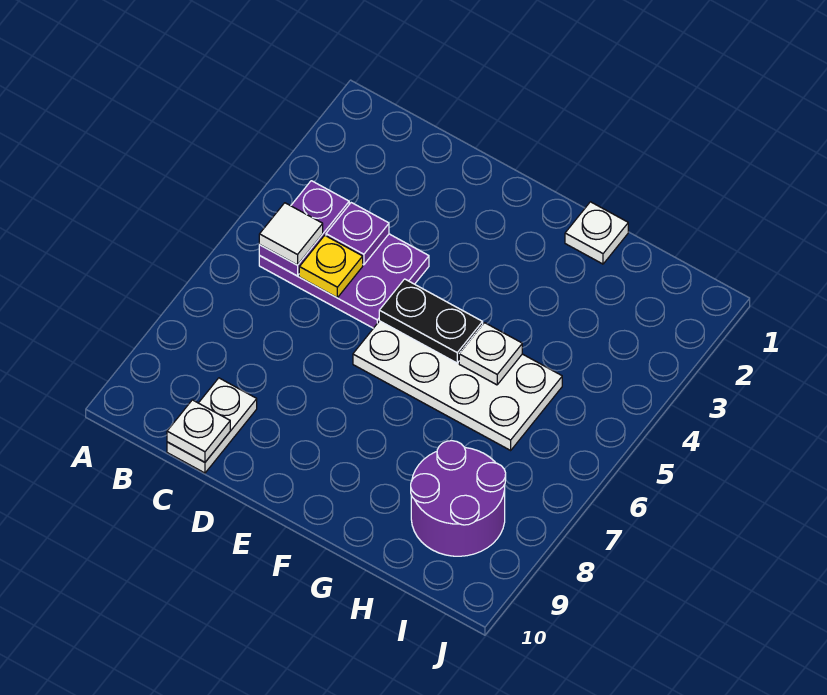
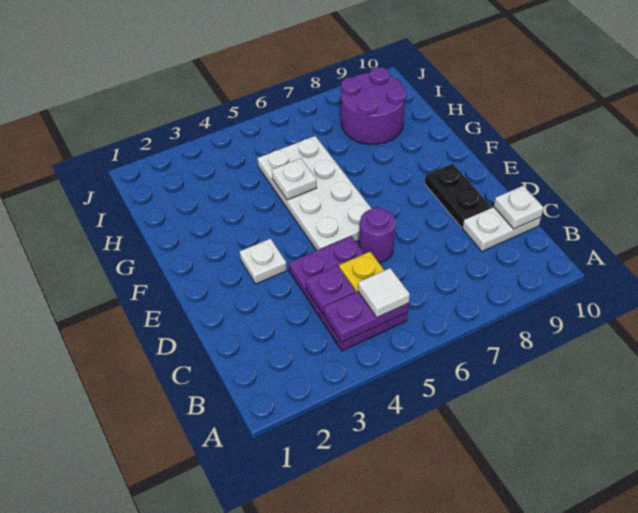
none -> purple 1x1 round brick [359,208,395,263]
black 1x2 plate [379,279,483,363] -> black 1x2 plate moved to [425,164,491,228]
white 1x1 plate [565,202,628,264] -> white 1x1 plate moved to [240,239,287,284]

